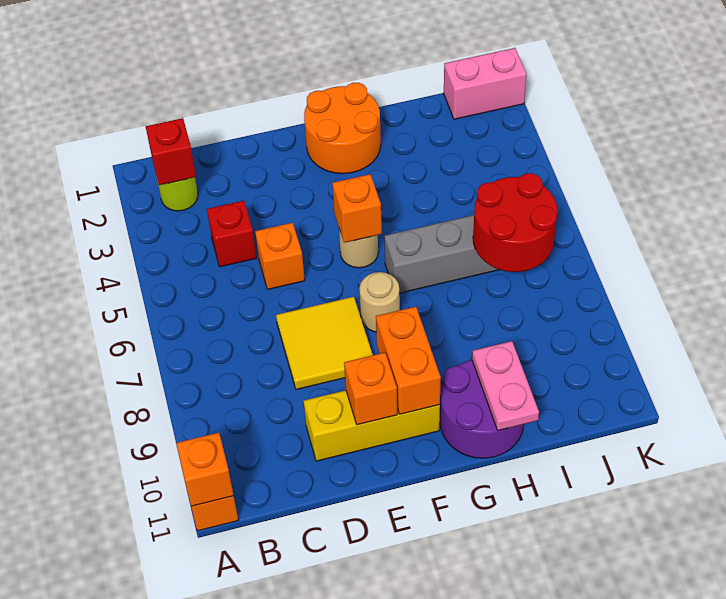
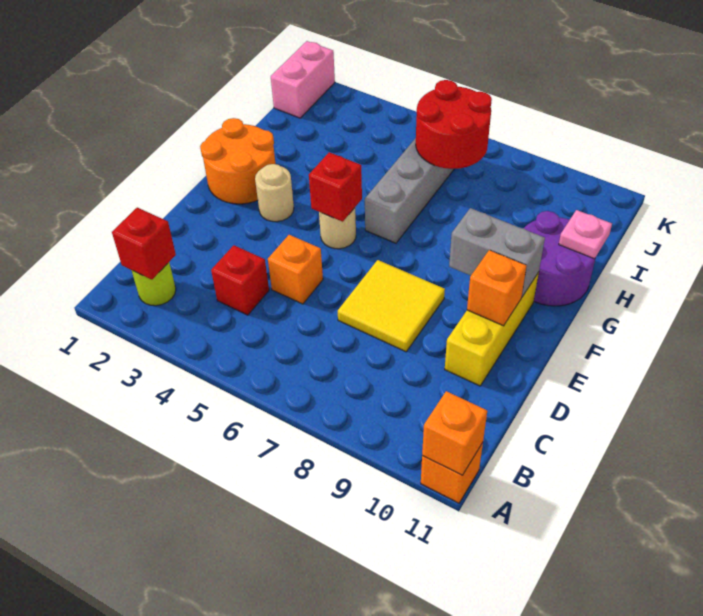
orange 1x1 brick [332,174,382,243] -> red 1x1 brick [309,152,362,222]
tan 1x1 round brick [359,272,400,332] -> tan 1x1 round brick moved to [255,164,294,222]
orange 1x2 brick [376,307,441,414] -> grey 1x2 brick [449,208,545,297]
pink 1x2 plate [472,341,539,430] -> pink 1x1 plate [559,210,612,259]

